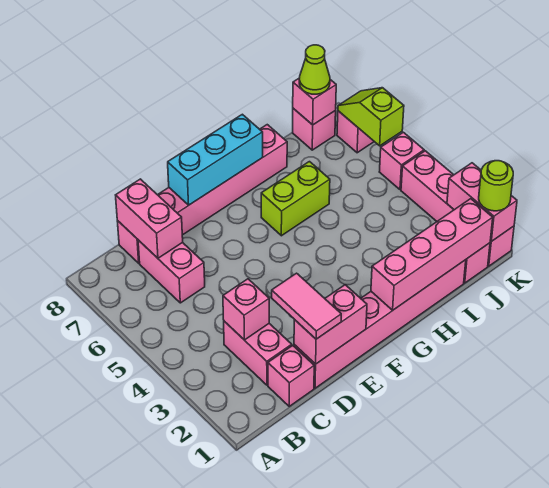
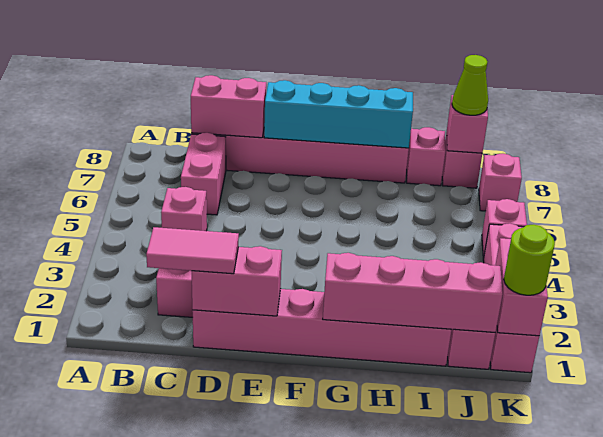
pink 1x1 brick [268,345,314,406] -> pink 1x1 brick moved to [407,127,446,186]
pink 1x2 brick [116,179,183,258] -> pink 1x2 brick turned to [191,75,266,138]
pink 1x2 tile [272,273,341,339] -> pink 1x2 tile turned to [146,227,239,274]
cyan 1x3 brick [168,114,263,205] -> cyan 1x4 brick [264,80,413,148]
lime 1x2 brick [261,162,330,236] -> none
lime 1x2 slope [338,88,404,146] -> none

